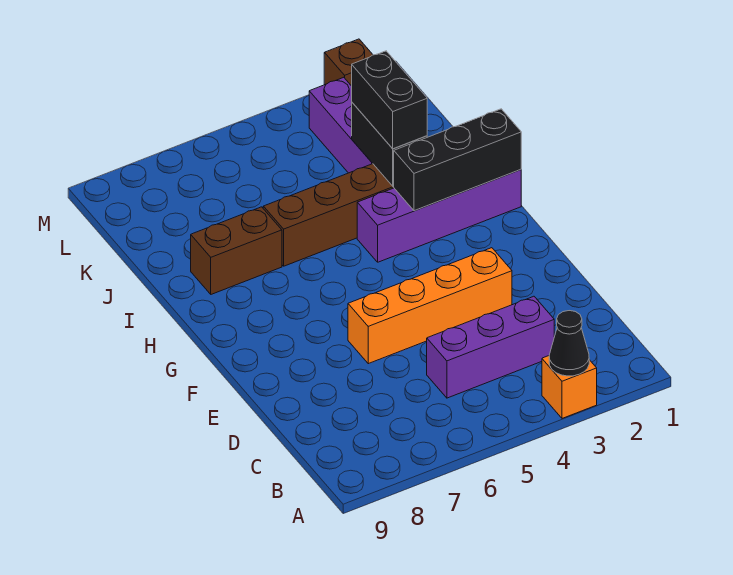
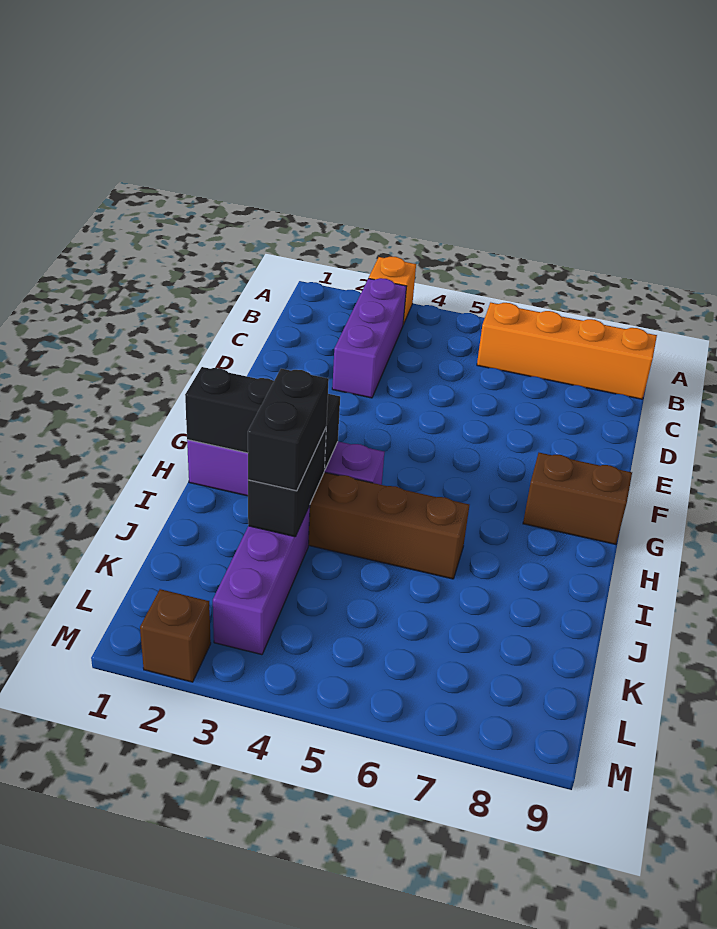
black 1x1 cone [549,311,589,376] -> none
purple 1x3 brick [427,296,554,398] -> purple 1x3 brick turned to [332,278,406,398]
orange 1x4 brick [348,248,512,364] -> orange 1x4 brick moved to [477,303,657,399]
brown 1x2 brick [191,207,282,294] -> brown 1x2 brick moved to [523,453,632,544]

